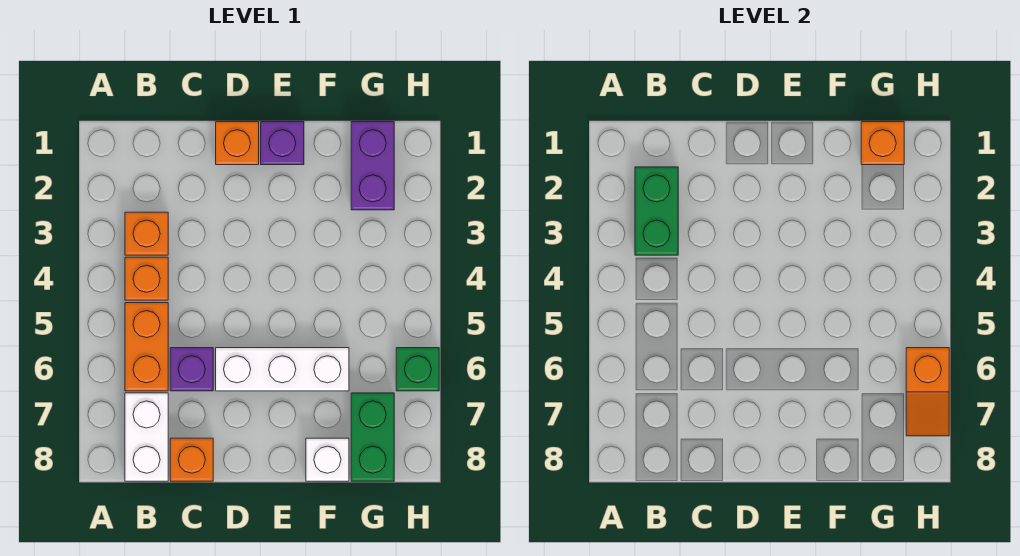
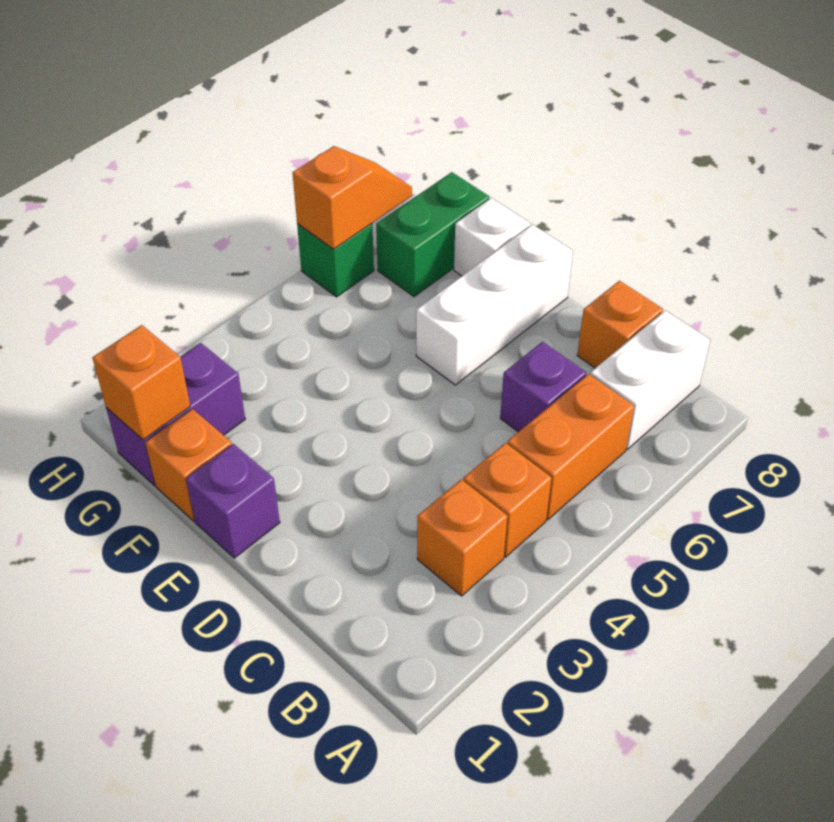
green 1x2 brick [635,167,678,255] -> none
orange 1x1 brick [216,122,259,165] -> orange 1x1 brick moved to [145,409,232,521]
white 1x3 brick [216,348,349,391] -> white 1x3 brick turned to [416,224,573,385]

